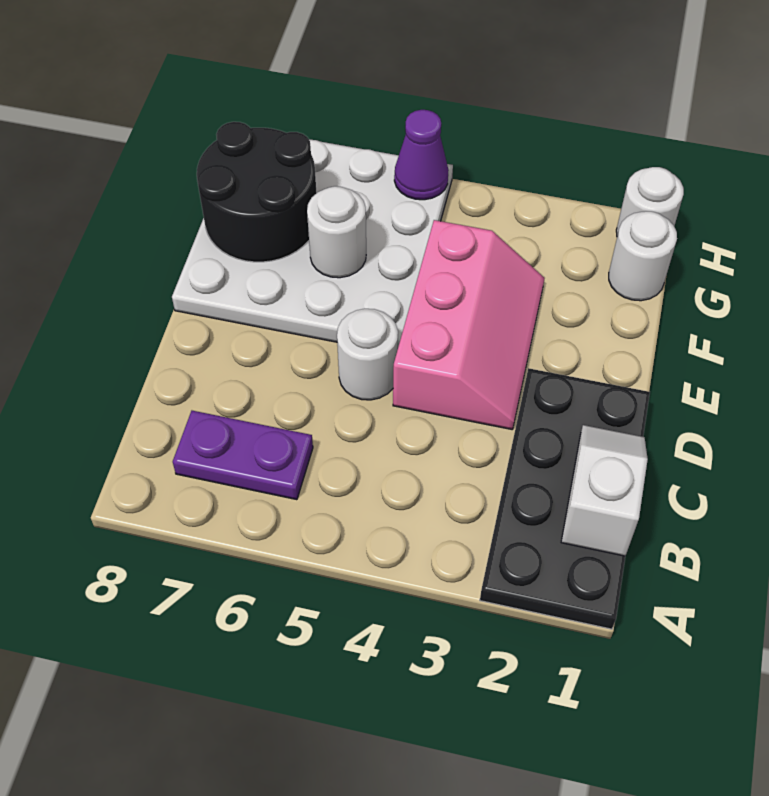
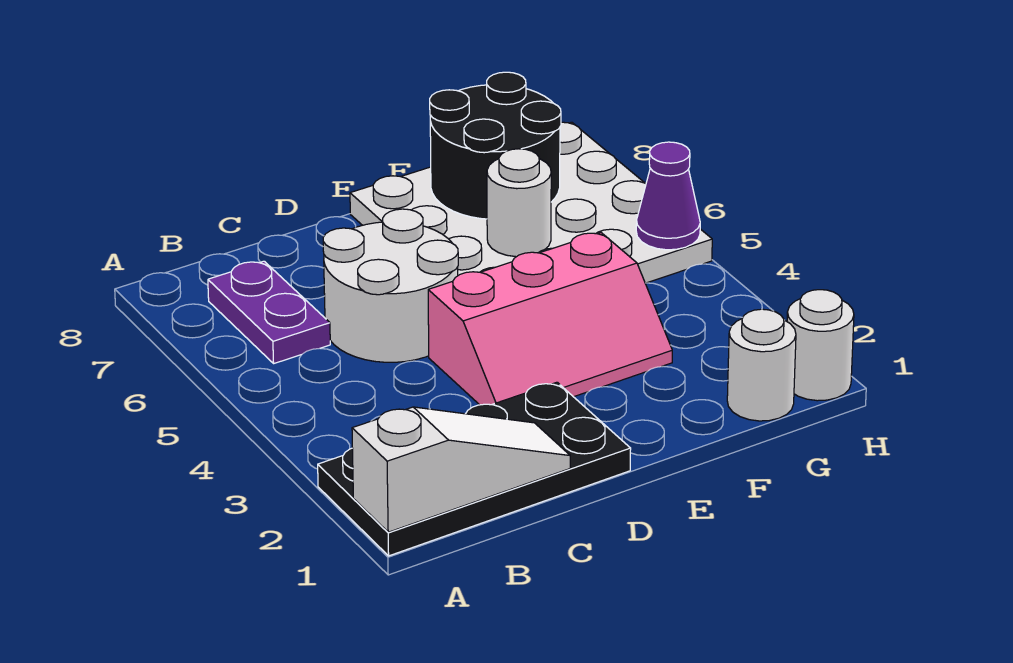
white 1x2 slope [561,425,648,556] -> white 1x3 slope [352,407,570,532]
white 1x1 round brick [337,309,398,400] -> white 2x2 round brick [323,209,458,362]

